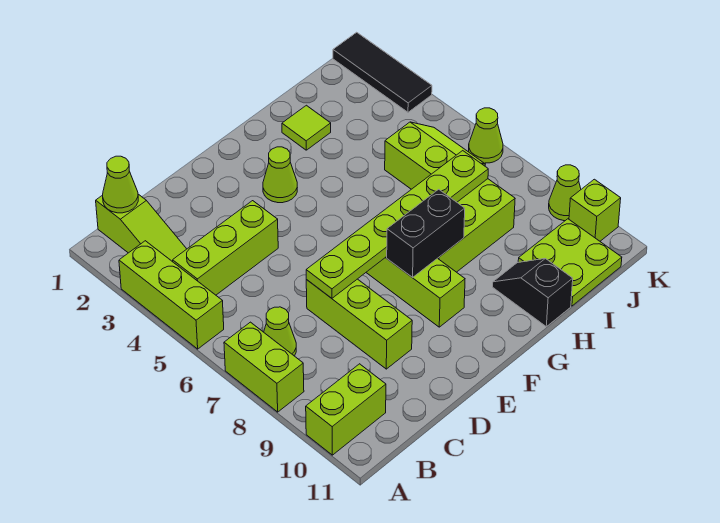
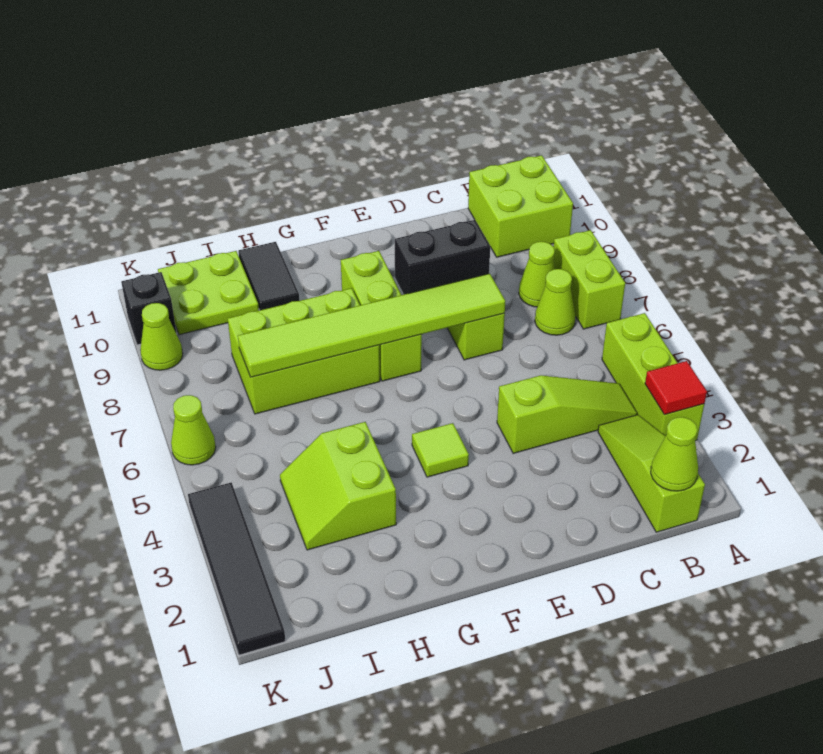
none -> red 1x1 tile [645,361,707,415]
lime 1x2 brick [306,364,386,455] -> lime 2x2 brick [468,155,573,257]
lime 1x3 brick [173,201,278,295] -> lime 1x3 slope [497,375,637,453]
lime 1x6 plate [306,151,488,298] -> lime 1x6 tile [238,274,505,377]
lime 1x1 cone [263,147,297,203] -> lime 1x1 cone moved to [519,242,555,307]
black 1x2 brick [387,189,465,278] -> black 1x2 brick moved to [395,220,490,294]
lime 1x1 tile [282,105,331,150] -> lime 1x1 tile moved to [412,423,469,477]
black 1x2 slope [493,258,573,327] -> black 1x2 tile [238,242,299,310]
lime 2x2 slope [385,122,485,189] -> lime 2x2 slope moved to [280,422,396,550]
black 1x3 tile [333,32,432,112] -> black 1x4 tile [188,483,285,655]
lime 1x1 brick [569,179,621,241] -> black 1x1 brick [121,272,177,345]

